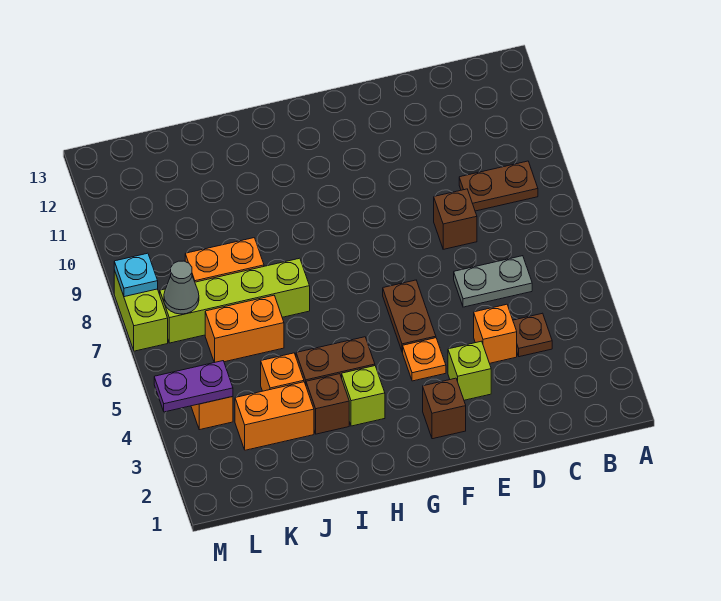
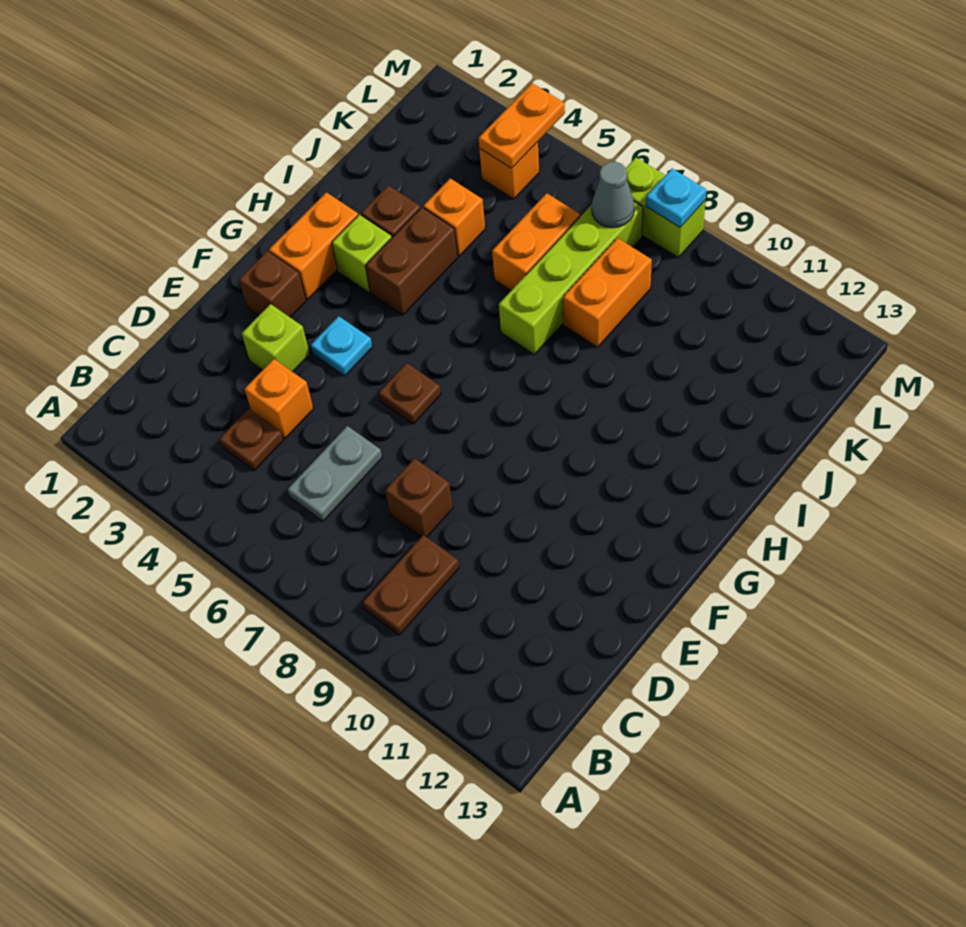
orange 1x1 plate [403,338,446,381] -> cyan 1x1 plate [311,316,372,376]
brown 1x2 plate [383,280,436,352] -> brown 1x1 plate [379,363,441,424]
orange 1x2 brick [235,382,314,450] -> orange 1x2 brick moved to [269,192,358,300]
purple 1x2 plate [154,361,233,412] -> orange 1x2 plate [479,83,565,168]

